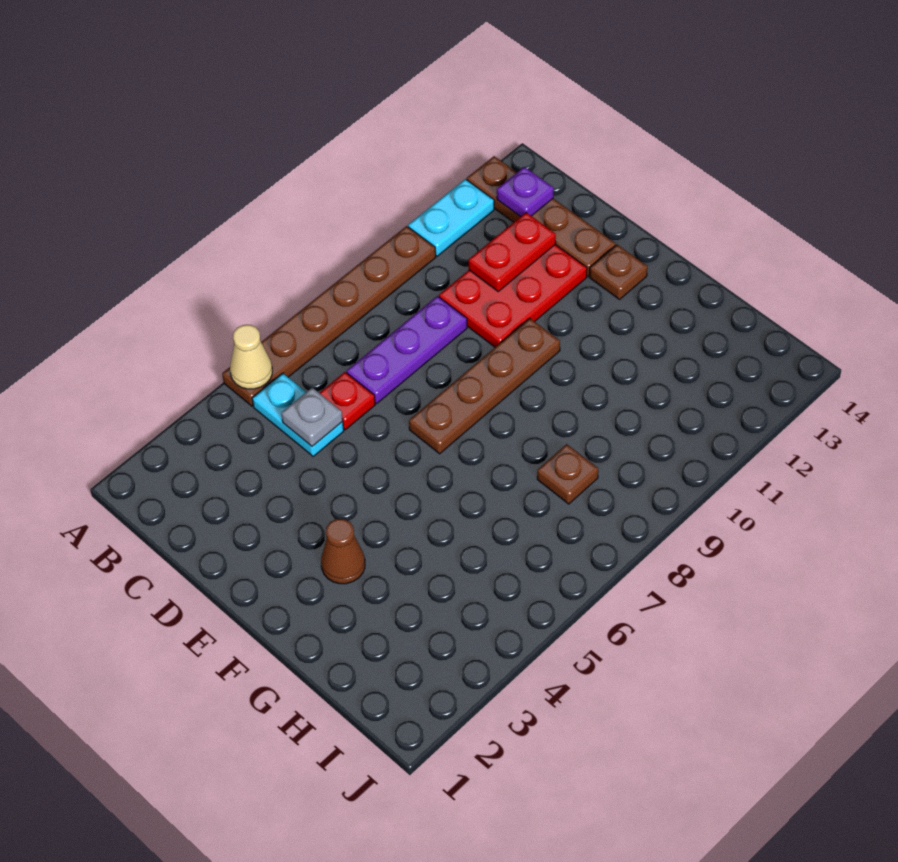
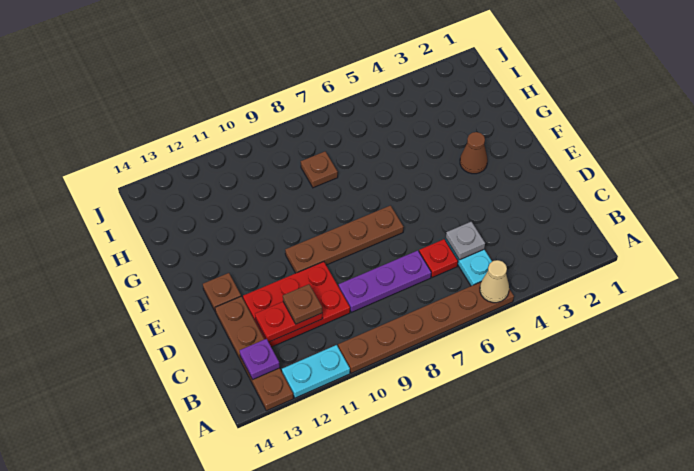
none -> brown 1x1 plate [283,284,322,324]

